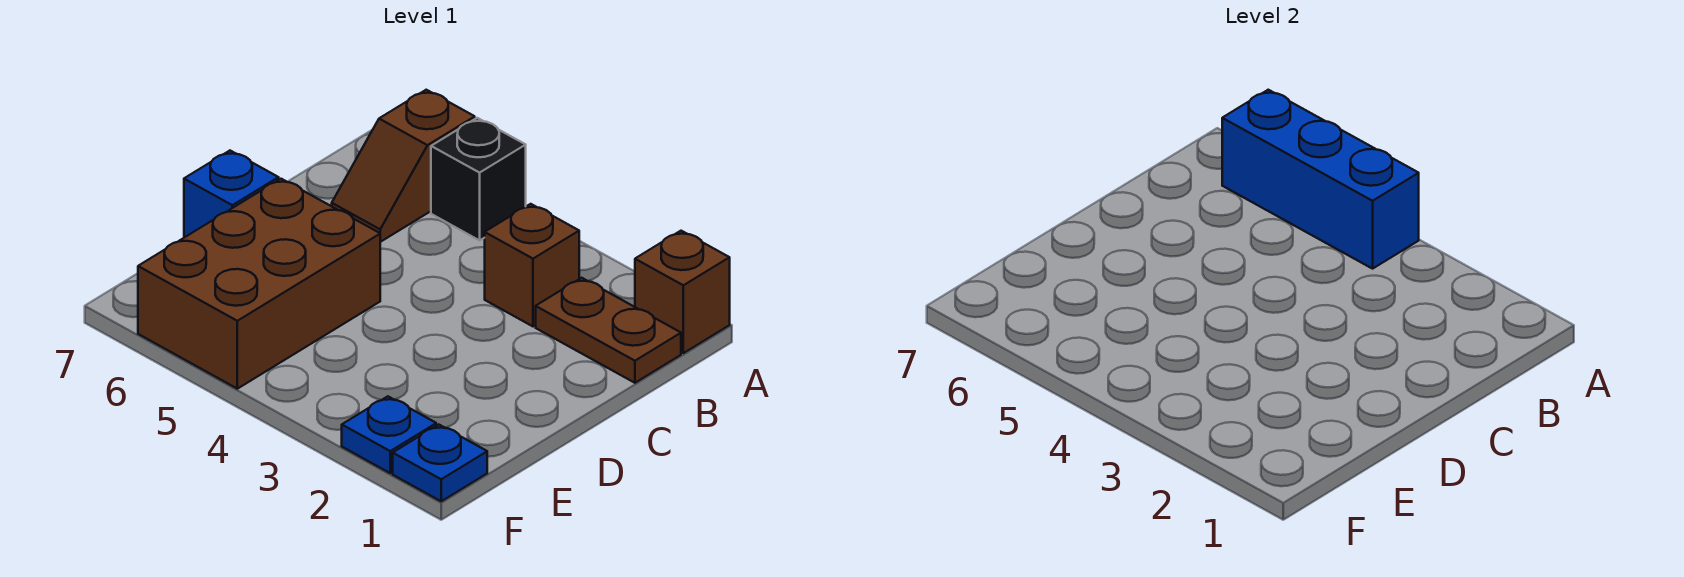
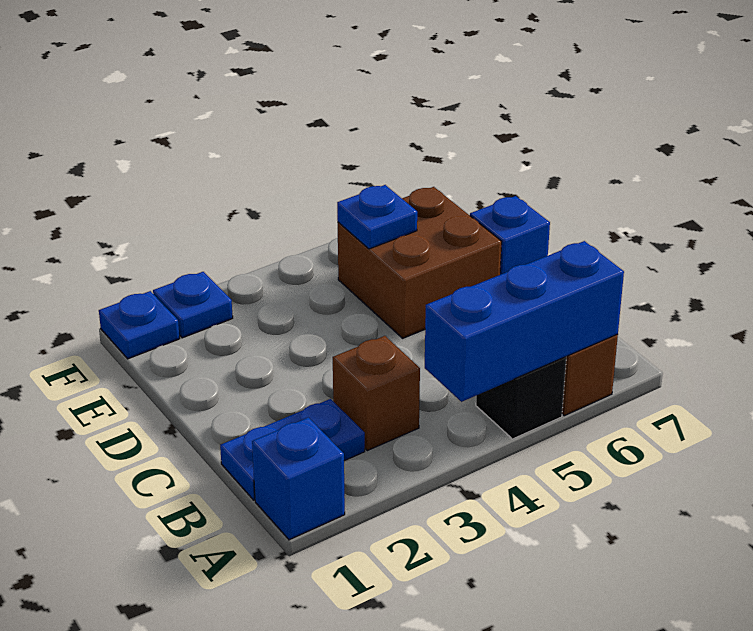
brown 1x1 brick [635,231,730,353] -> blue 1x1 brick [252,417,345,540]
brown 1x2 plate [536,278,681,383] -> blue 1x2 plate [220,399,365,500]
brown 2x3 brick [138,179,380,389] -> brown 2x2 brick [338,187,502,338]
none -> blue 1x1 plate [337,185,417,249]

